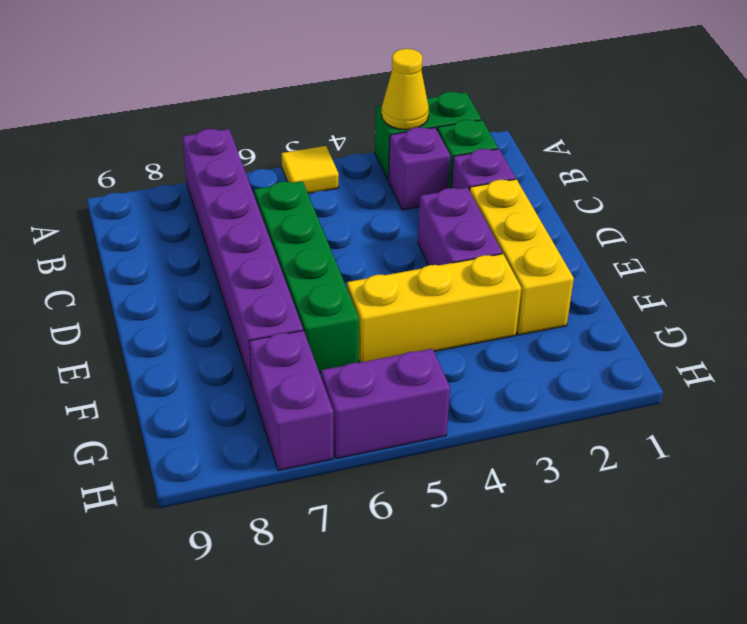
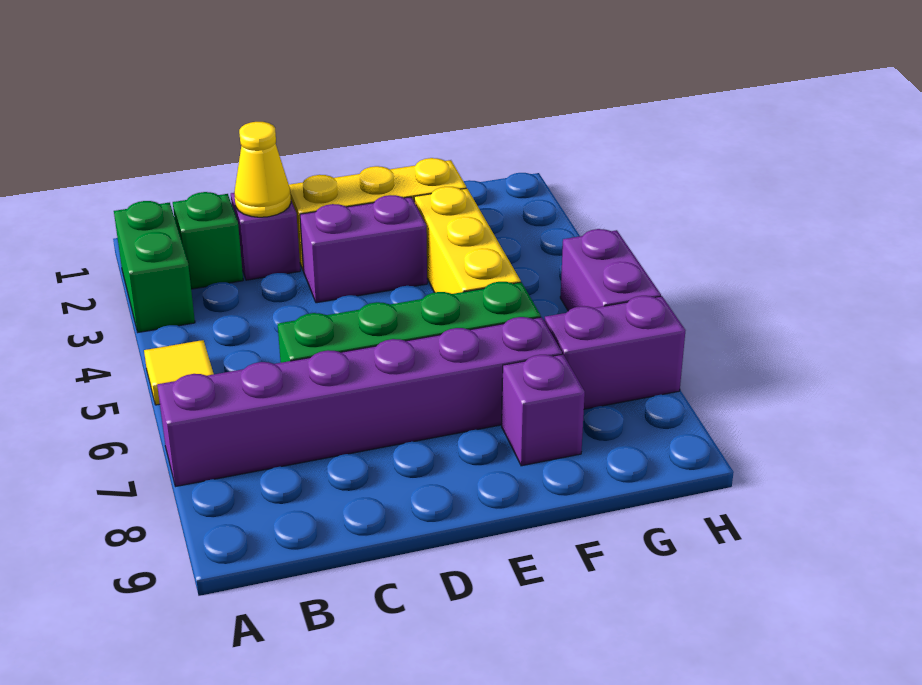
yellow 1x1 cone [382,49,429,130] -> yellow 1x1 cone moved to [234,122,291,217]
purple 1x1 brick [388,127,450,210] -> purple 1x1 brick moved to [502,354,585,466]

